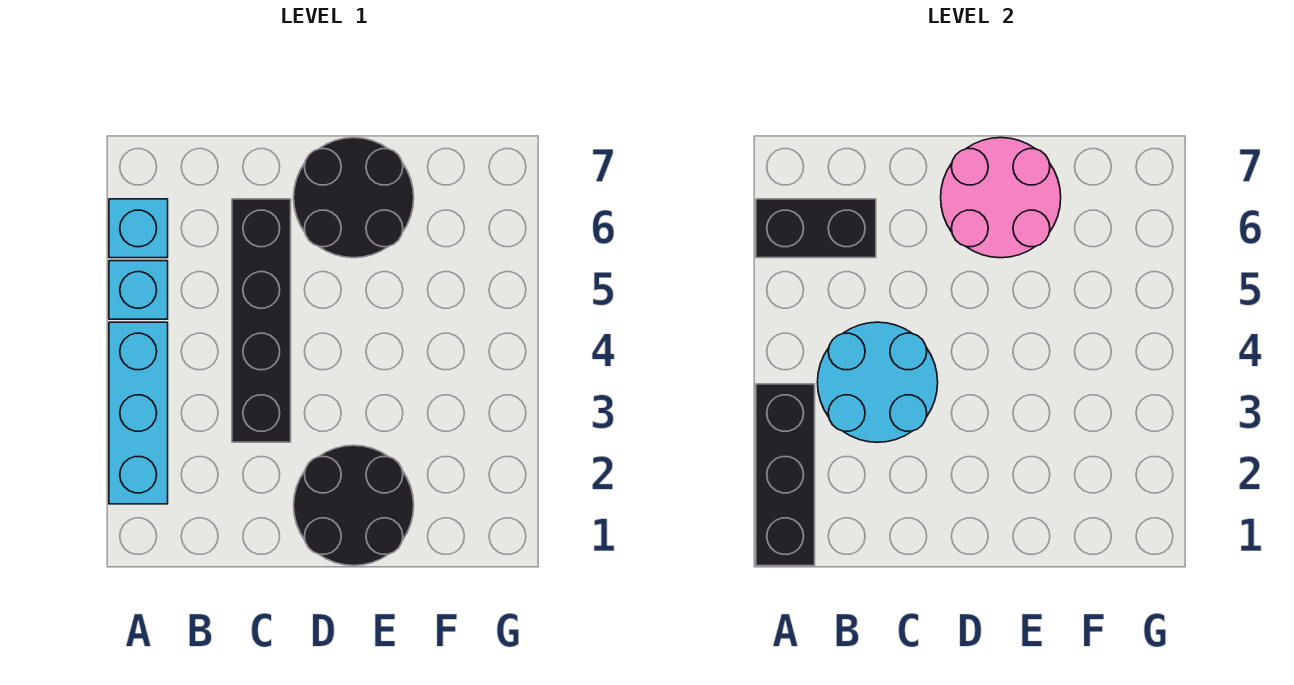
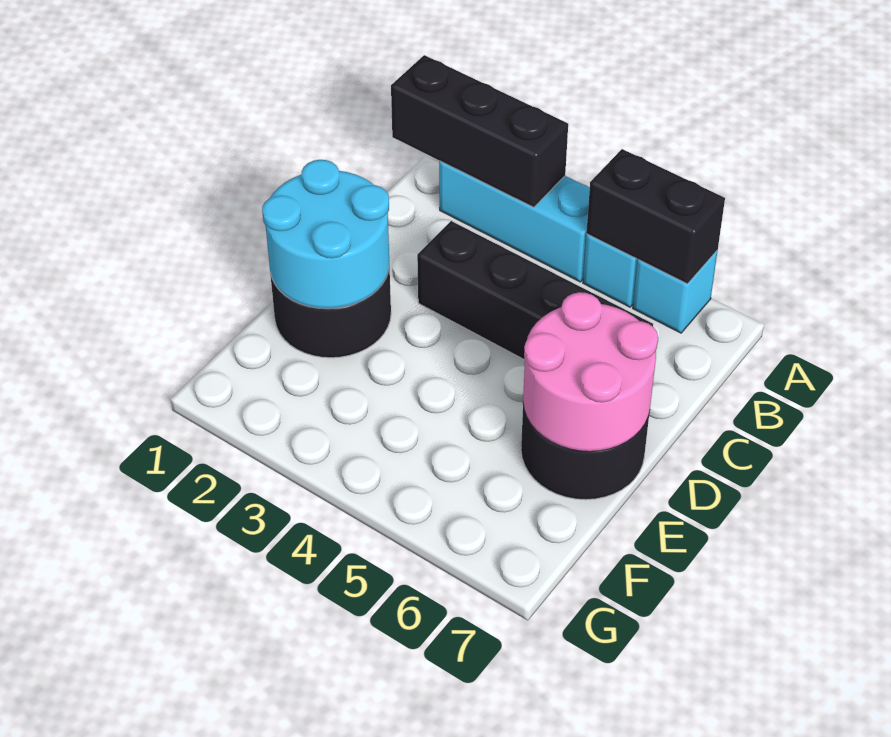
black 1x2 brick [756,199,876,258] -> black 1x2 brick turned to [586,149,725,284]
cyan 2x2 round brick [817,322,938,442] -> cyan 2x2 round brick moved to [262,160,389,309]

